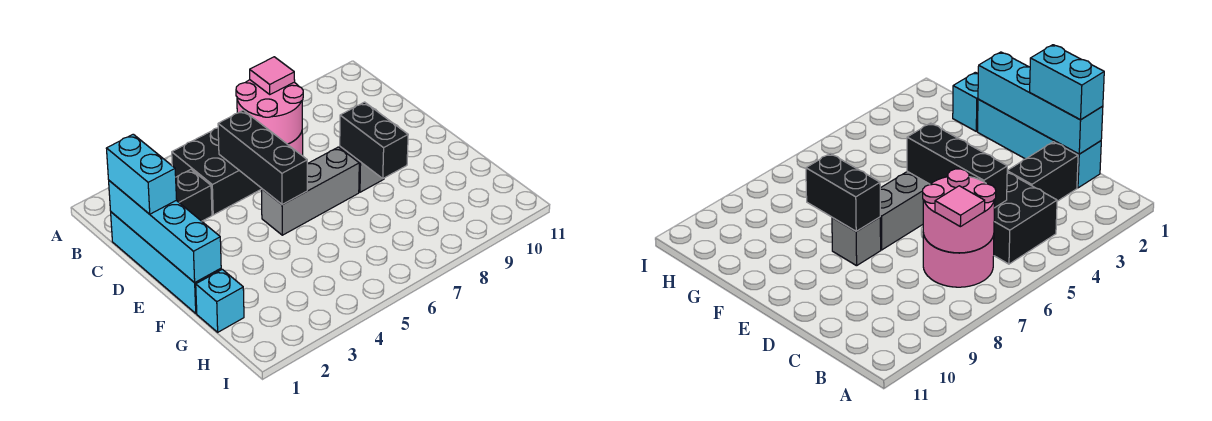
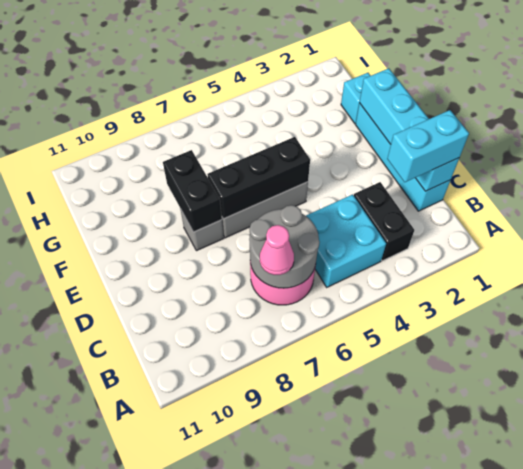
black 2x2 brick [172,128,261,215] -> cyan 2x2 brick [306,194,386,287]
pink 2x2 round brick [236,80,303,144] -> grey 2x2 round brick [249,205,319,288]
pink 1x1 tile [250,57,295,95] -> pink 1x1 cone [260,225,294,275]
cyan 1x2 brick [106,134,177,214] -> cyan 1x2 brick turned to [387,110,469,182]
black 1x2 brick [176,169,212,221] -> black 1x2 brick turned to [354,182,414,261]
black 1x3 brick [218,110,307,205] -> black 1x3 brick turned to [207,137,310,219]

